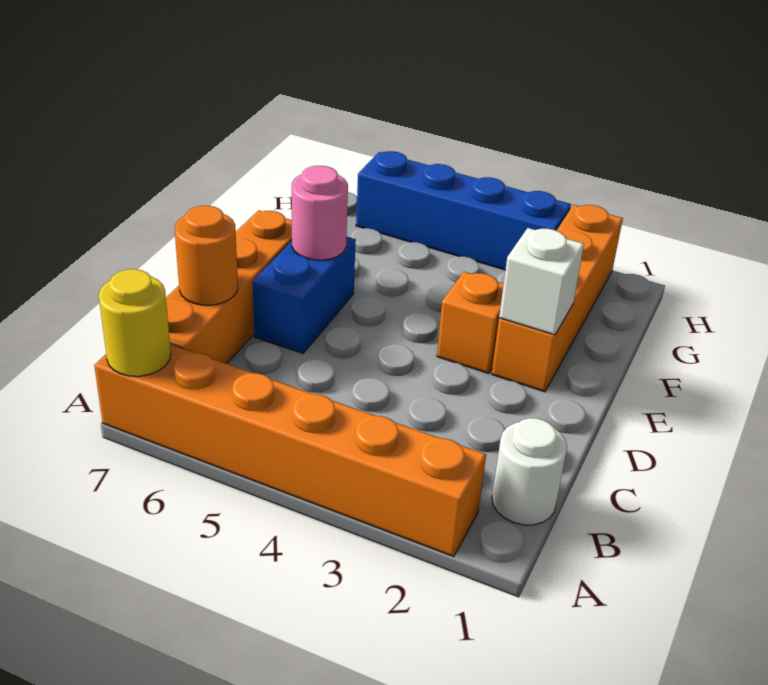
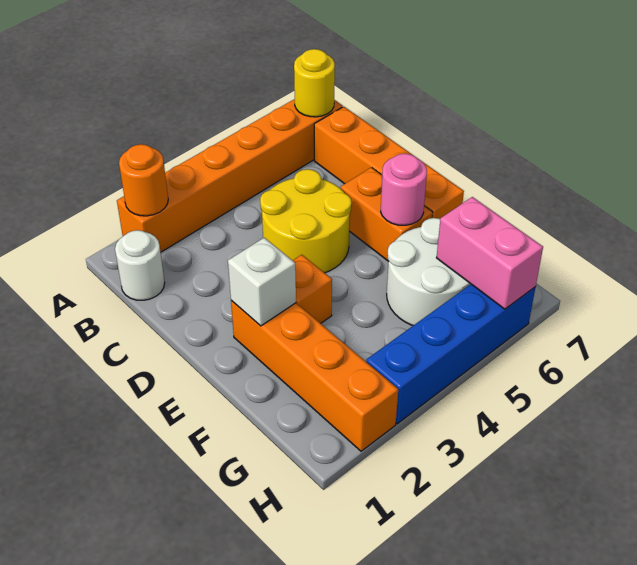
none -> yellow 2x2 round brick [260,169,352,273]
orange 1x1 round brick [175,206,238,305] -> orange 1x1 round brick moved to [119,144,168,216]
blue 1x2 brick [253,237,356,353] -> orange 1x2 brick [341,167,433,261]
none -> white 2x2 round brick [387,218,470,326]
none -> pink 1x2 brick [437,197,543,309]

